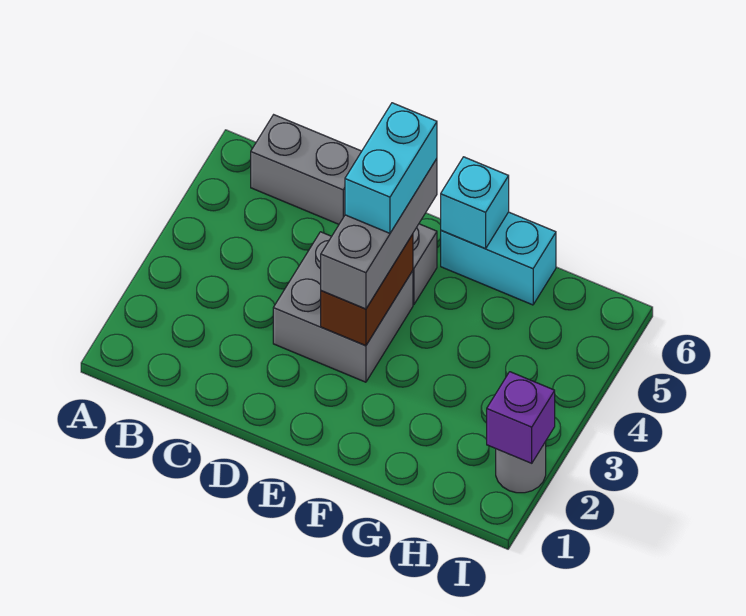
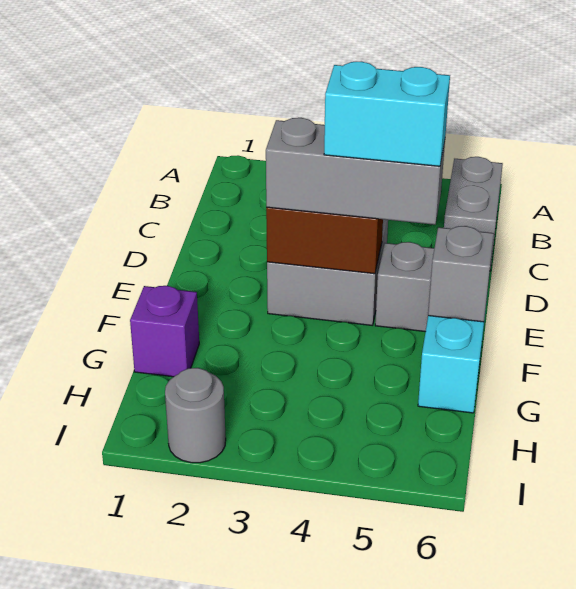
cyan 1x1 brick [441,157,509,249] -> grey 1x1 brick [428,226,494,322]
purple 1x1 brick [487,372,555,463] -> purple 1x1 brick moved to [130,286,199,377]

